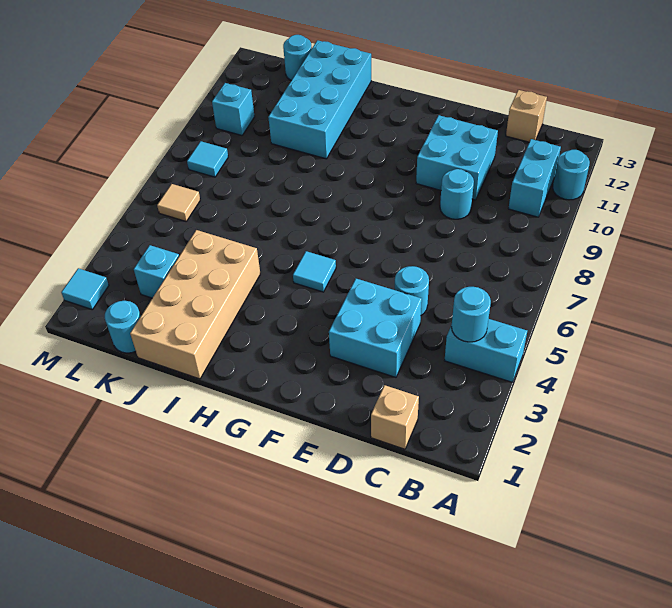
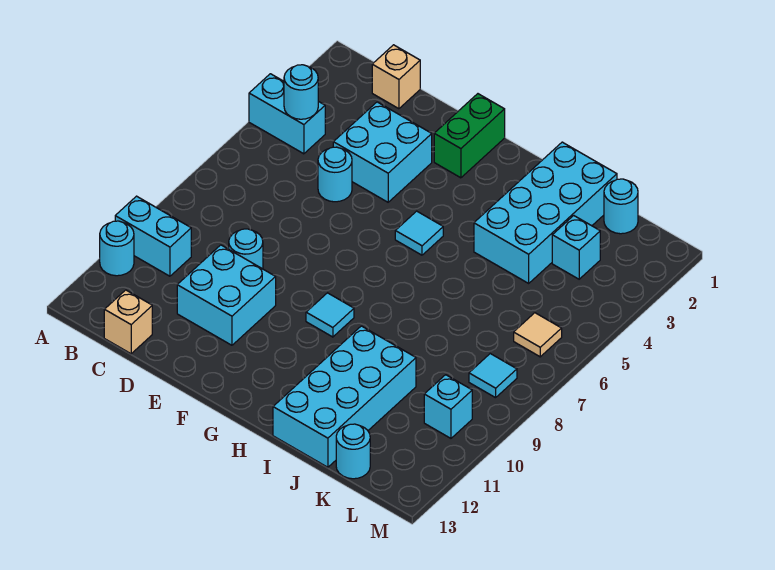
cyan 1x2 brick [508,139,561,217] -> cyan 1x2 brick turned to [115,196,191,276]
none -> green 1x2 brick [434,94,505,178]
tan 2x4 brick [130,230,260,379] -> cyan 2x4 brick [474,142,617,283]
cyan 1x1 tile [61,268,109,309] -> cyan 1x1 tile moved to [306,293,354,337]

